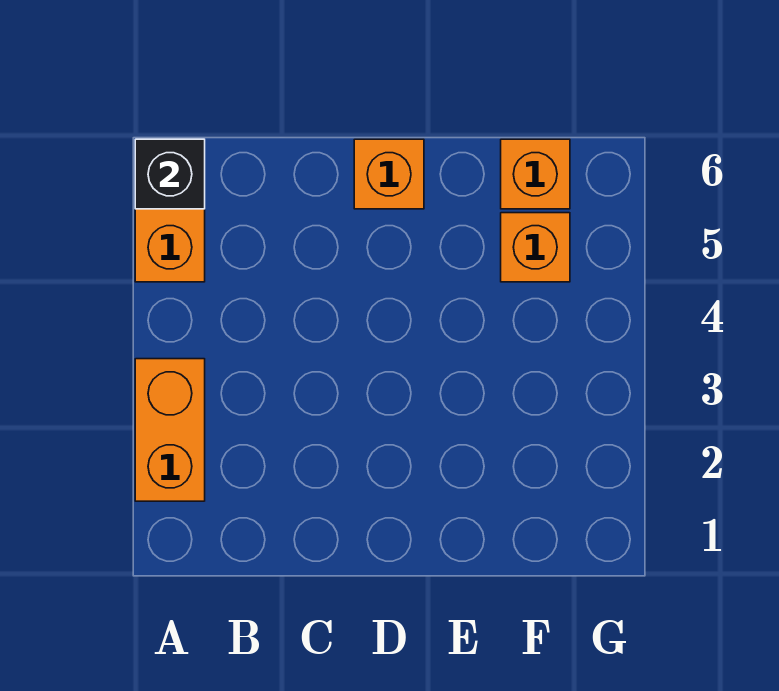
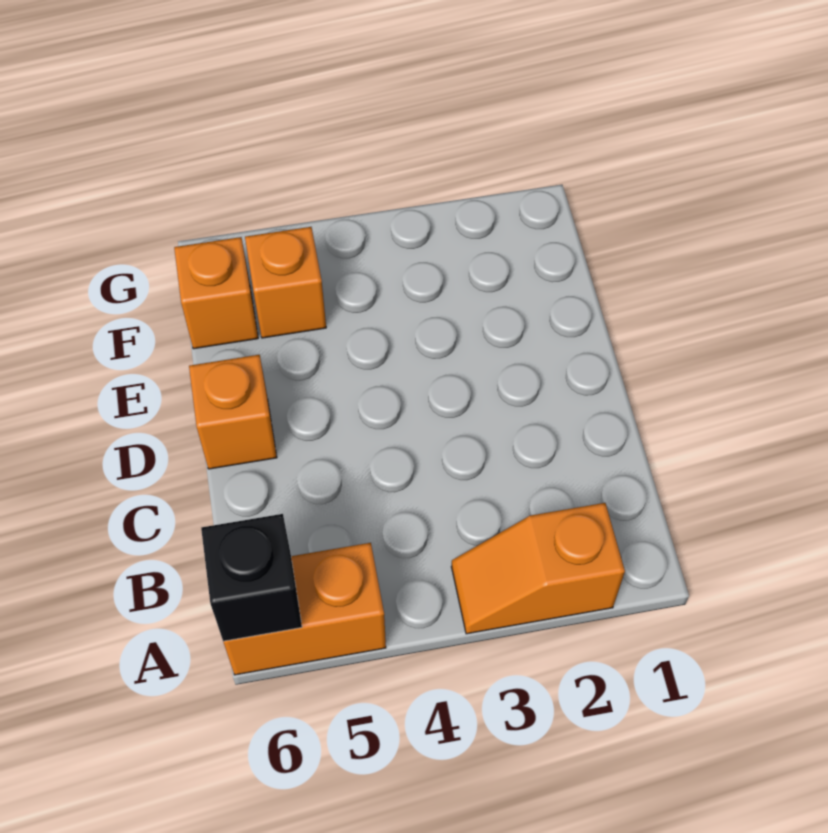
orange 1x2 brick [135,359,205,501] -> orange 1x2 slope [451,503,625,634]

